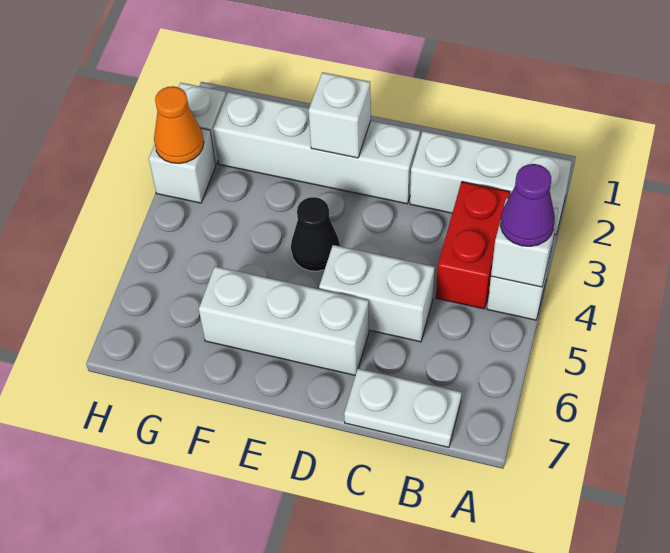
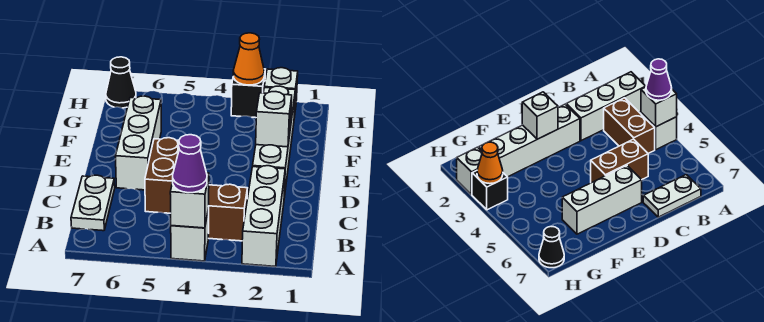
red 1x2 brick [436,182,510,309] -> brown 1x2 brick [208,184,247,241]
white 1x2 brick [319,245,435,342] -> brown 1x2 brick [145,138,179,213]
black 1x1 cone [291,197,340,271] -> black 1x1 cone moved to [106,57,136,108]
white 1x1 brick [149,128,216,203] -> black 1x1 brick [231,69,265,118]

